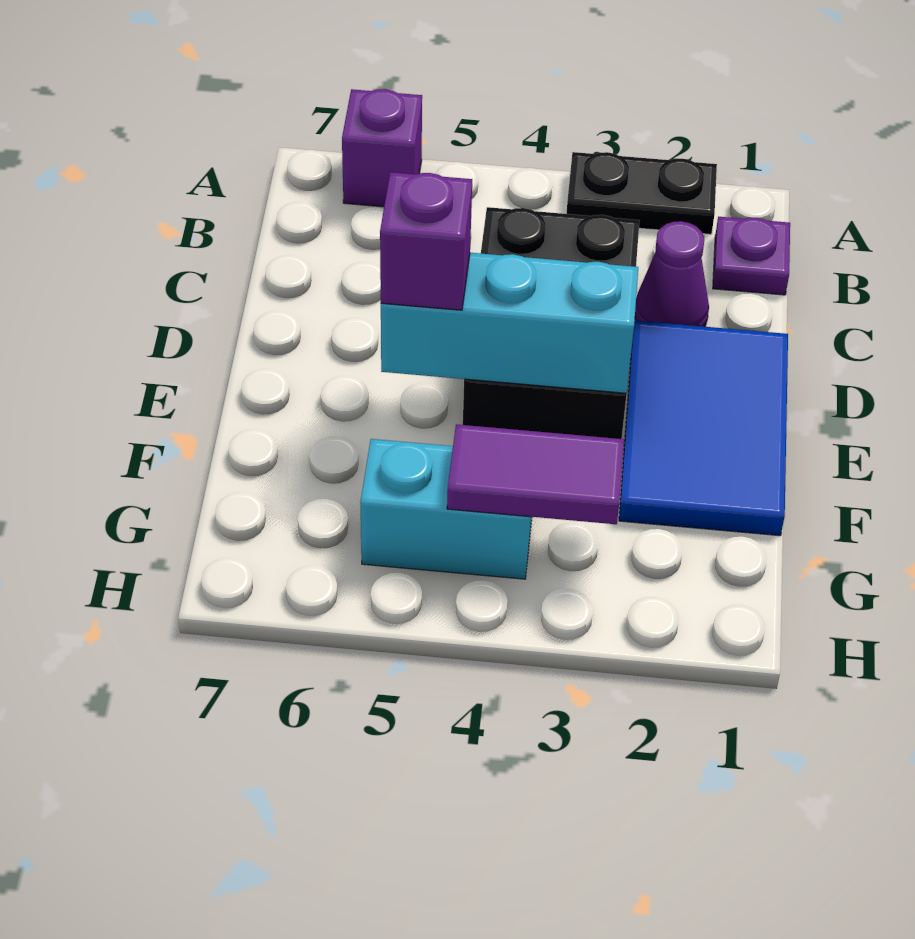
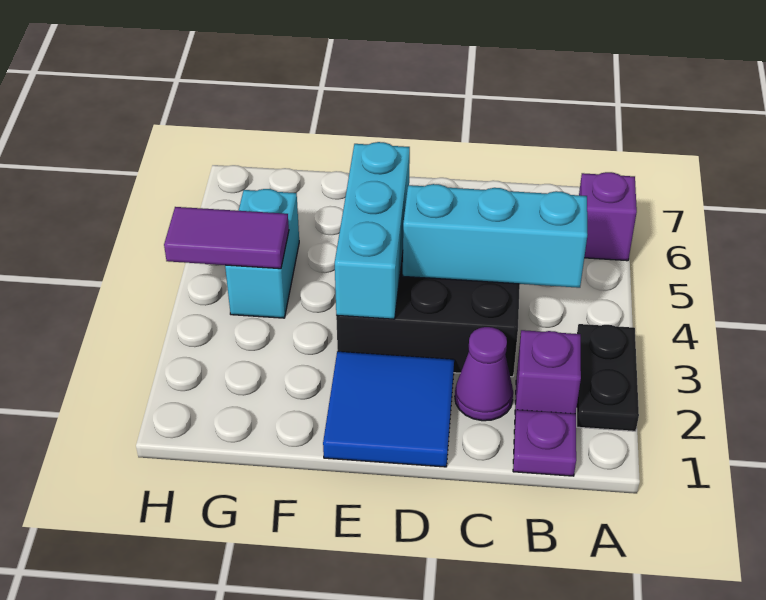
none -> cyan 1x3 brick [403,184,587,288]
blue 2x3 tile [619,321,788,536] -> blue 2x2 tile [323,351,454,467]
purple 1x1 brick [380,172,472,310] -> purple 1x1 brick moved to [515,330,581,417]
purple 1x2 tile [447,424,624,524] -> purple 1x2 tile turned to [164,207,289,269]

